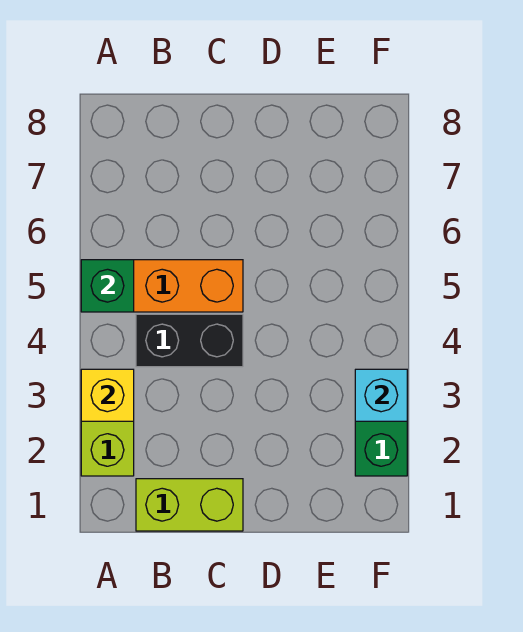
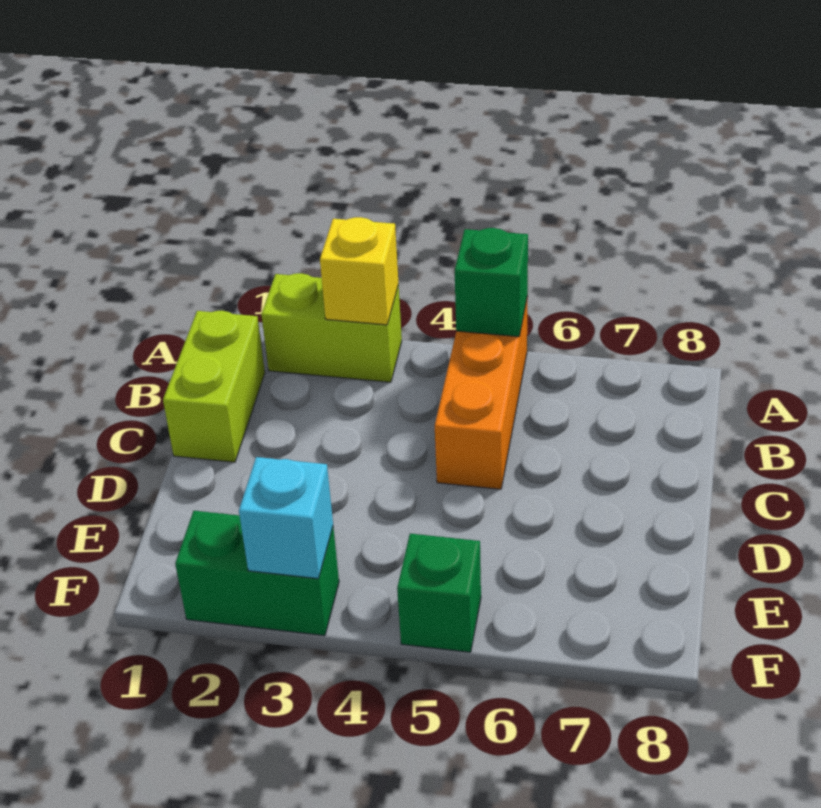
black 1x2 brick [136,314,243,367] -> none
none -> green 1x1 brick [397,534,481,652]

